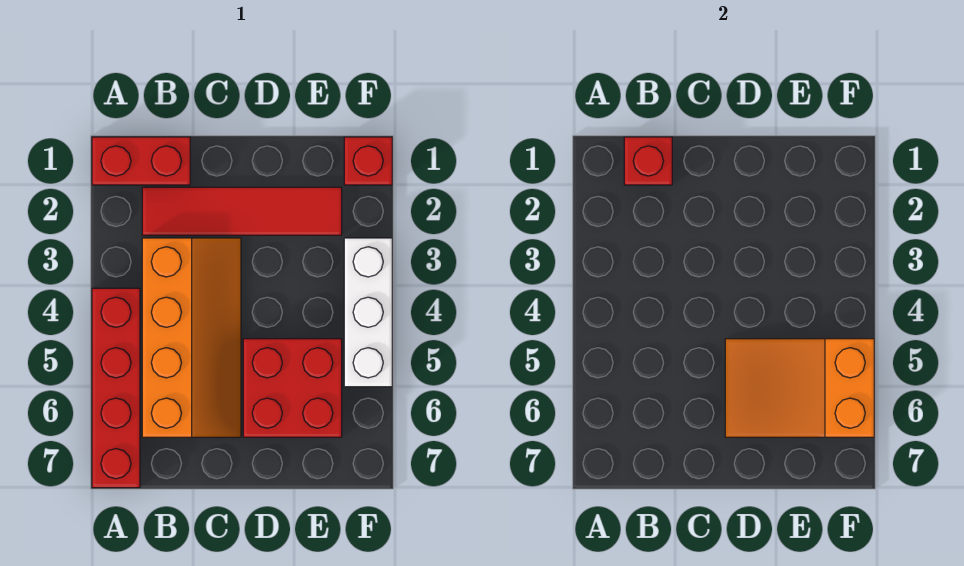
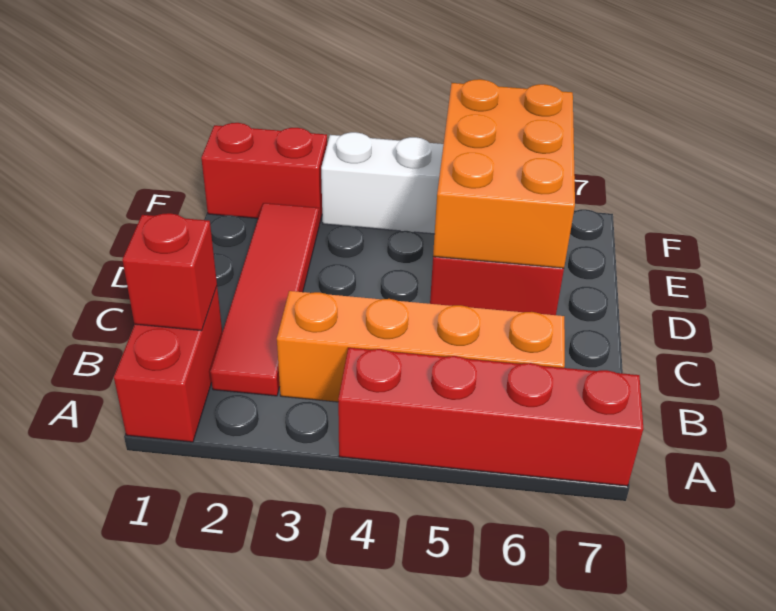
orange 2x3 slope [725,339,874,437] -> orange 2x3 brick [433,79,575,268]
red 1x1 brick [344,137,392,185] -> red 1x2 brick [201,123,327,223]

